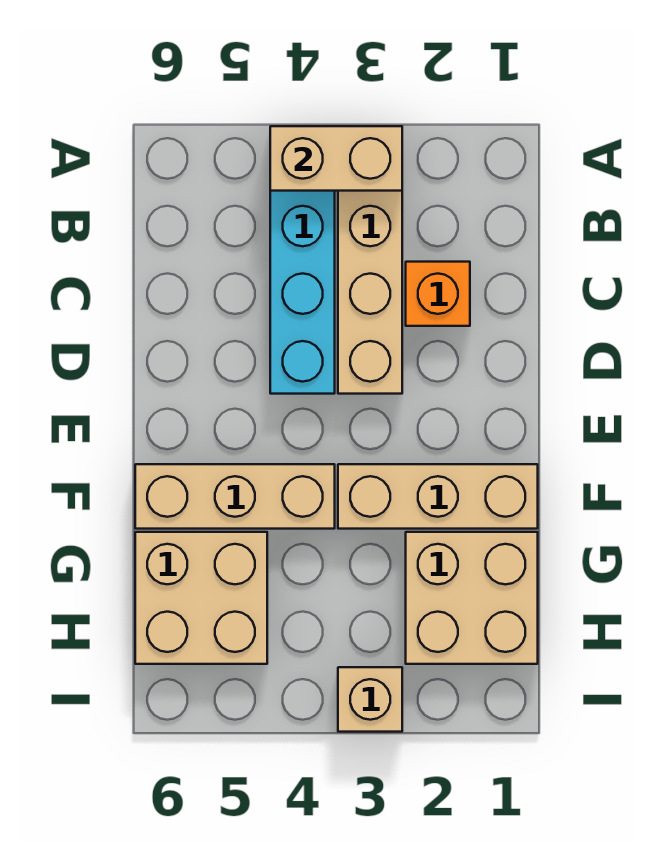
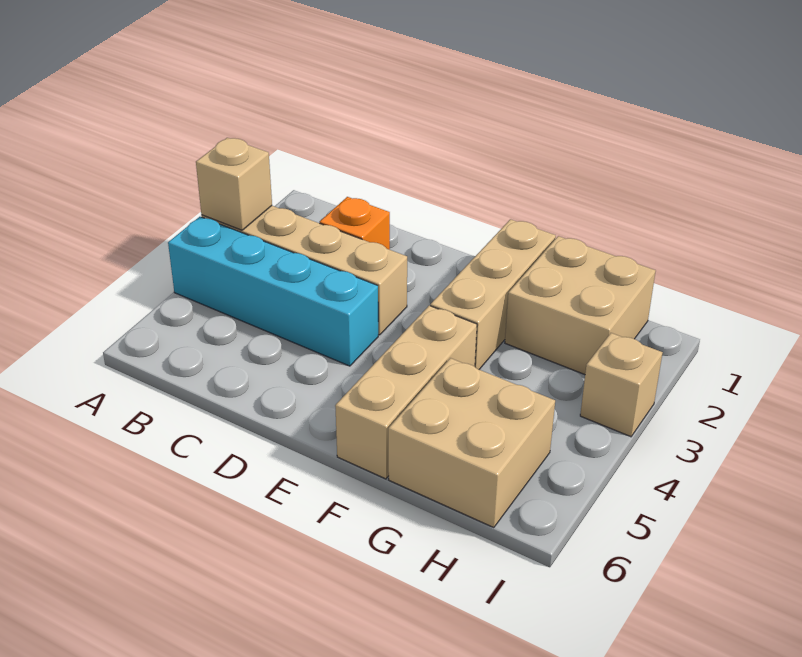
tan 1x2 brick [270,126,402,191] -> tan 1x1 brick [196,138,272,230]

